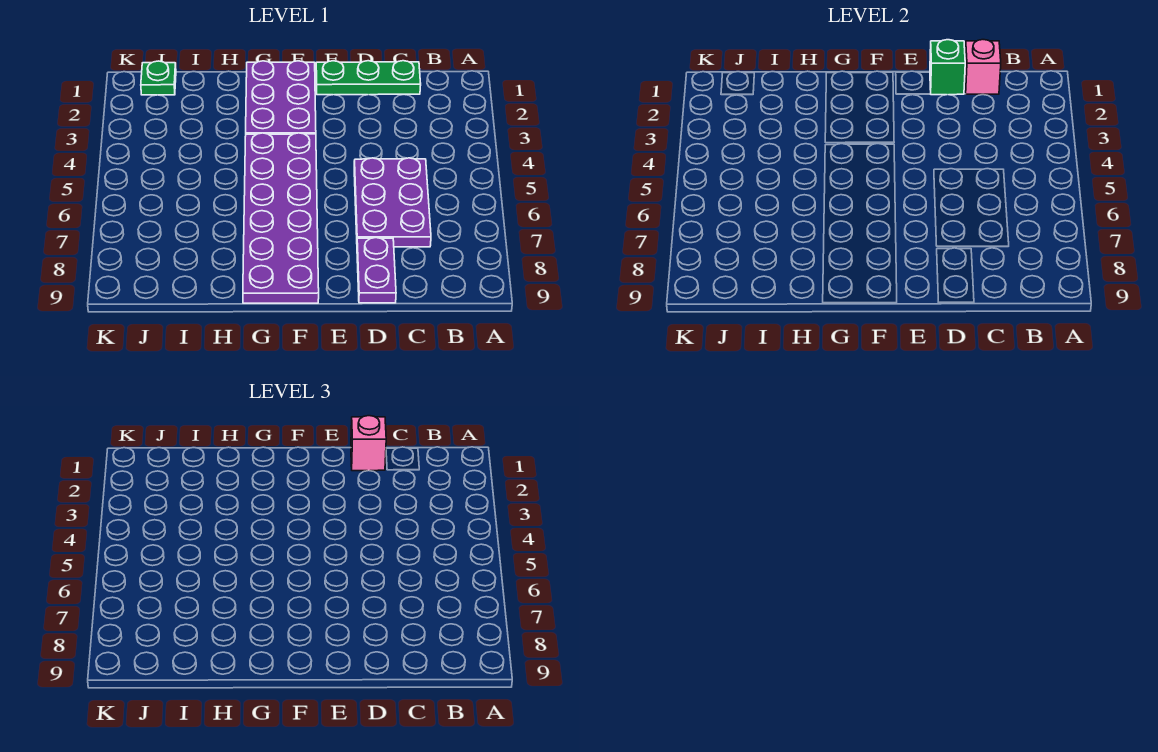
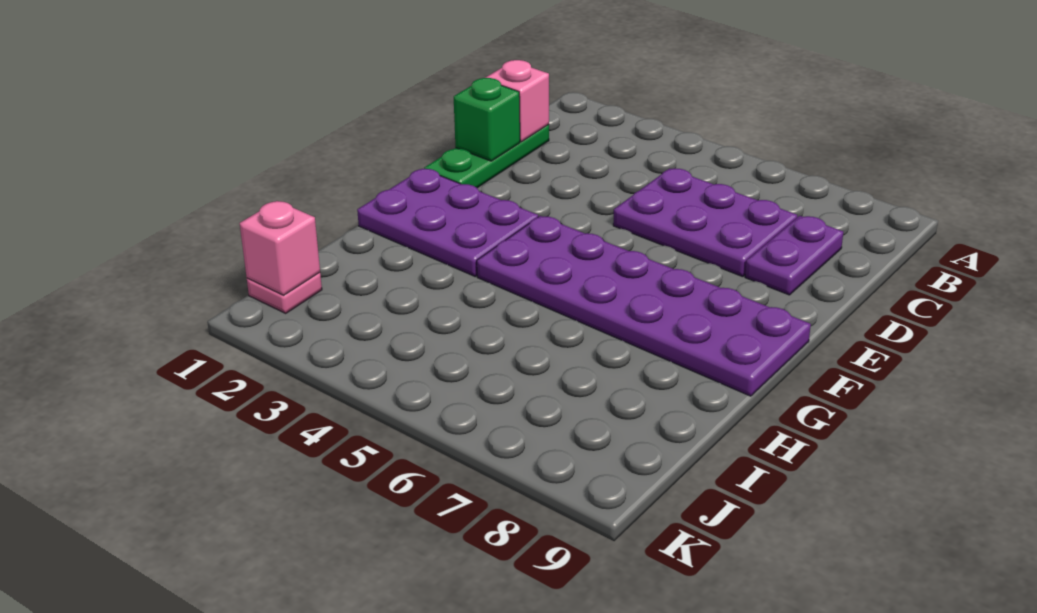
pink 1x1 brick [351,416,386,471] -> pink 1x1 brick moved to [240,201,320,295]
purple 1x2 plate [357,238,396,303] -> purple 1x2 plate turned to [745,216,843,295]
green 1x1 plate [141,61,176,95] -> pink 1x1 plate [247,273,322,313]

